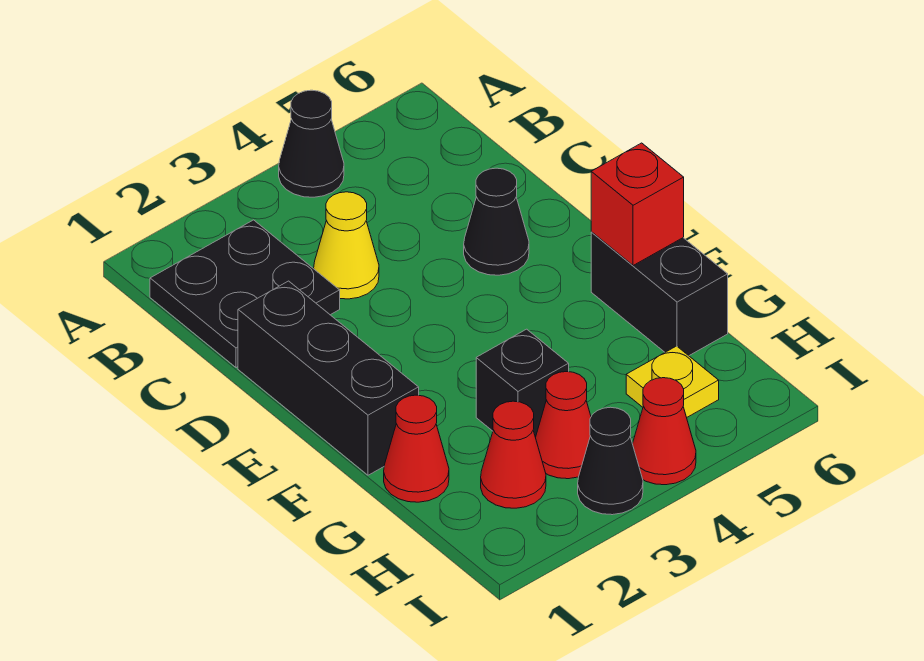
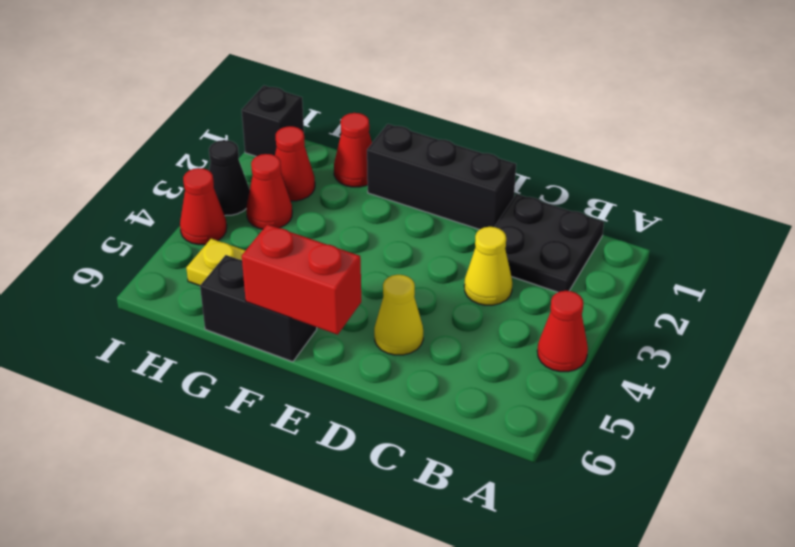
black 1x1 cone [279,90,344,197] -> red 1x1 cone [537,291,588,372]
black 1x1 cone [464,168,529,275] -> yellow 1x1 cone [374,275,423,355]
red 1x1 brick [591,143,684,266] -> red 1x2 brick [242,224,361,335]
black 1x1 brick [476,329,569,437] -> black 1x1 brick moved to [242,86,304,156]

